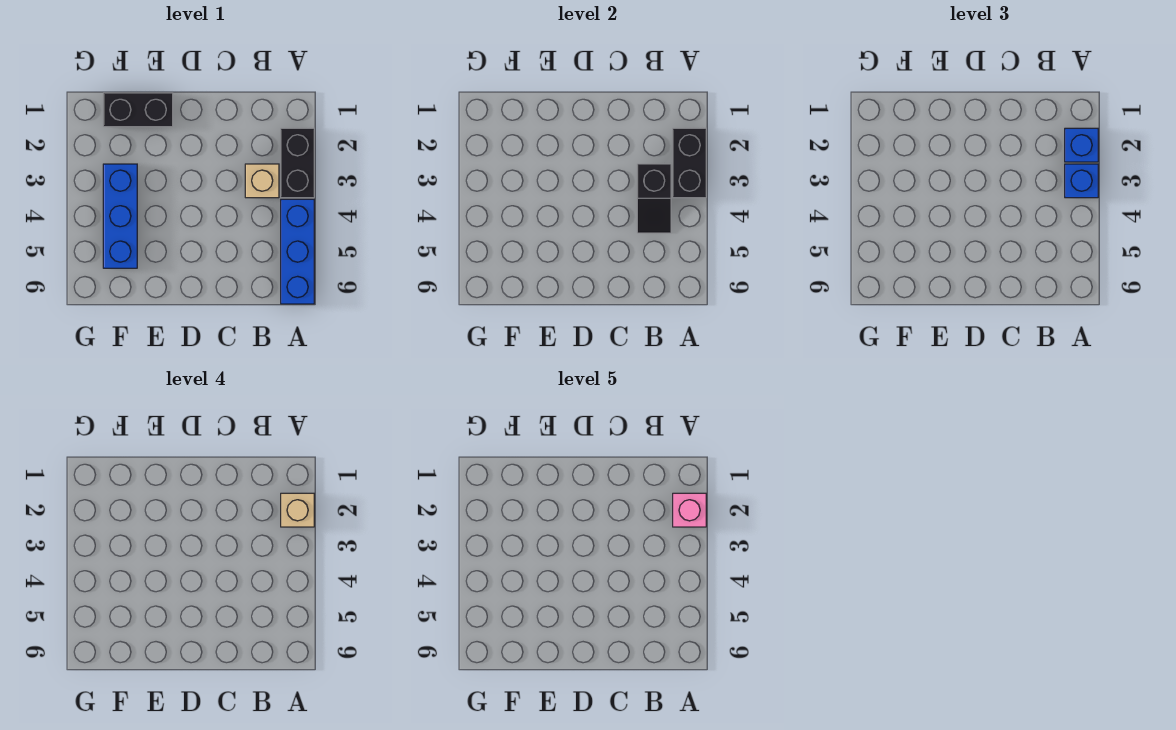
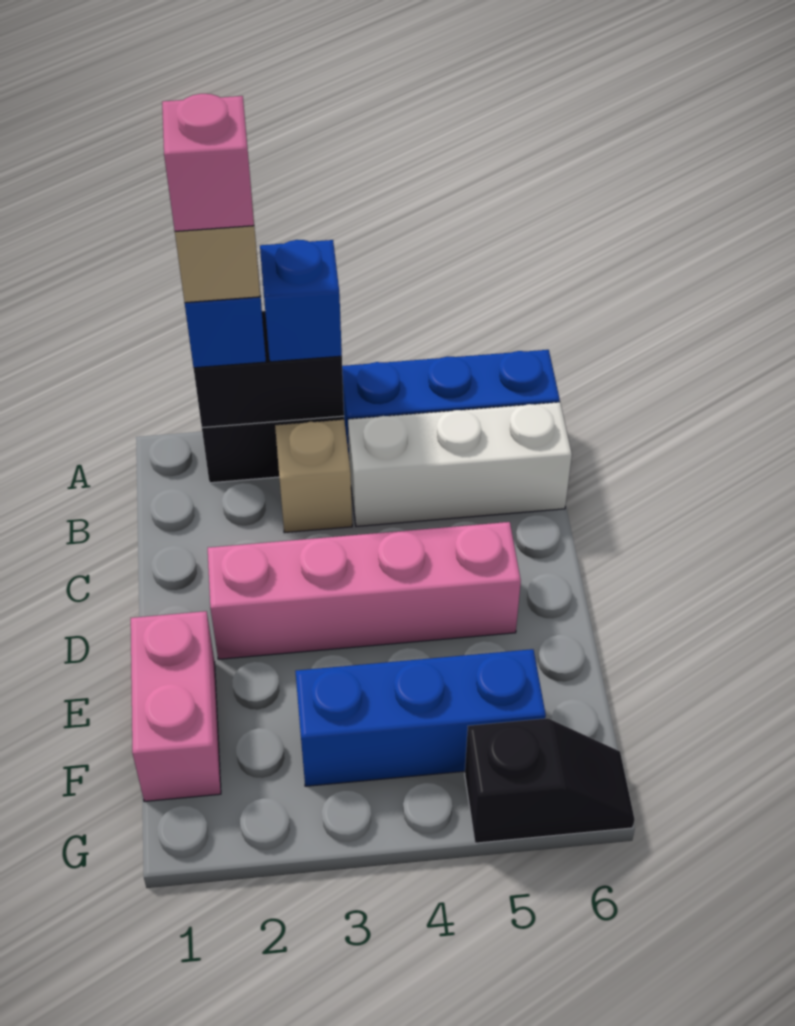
black 1x2 slope [637,164,671,233] -> black 1x2 slope moved to [465,718,635,843]
none -> white 1x3 brick [348,402,572,526]
none -> pink 1x4 brick [208,522,521,659]
black 1x2 brick [103,93,173,127] -> pink 1x2 brick [131,611,221,802]

